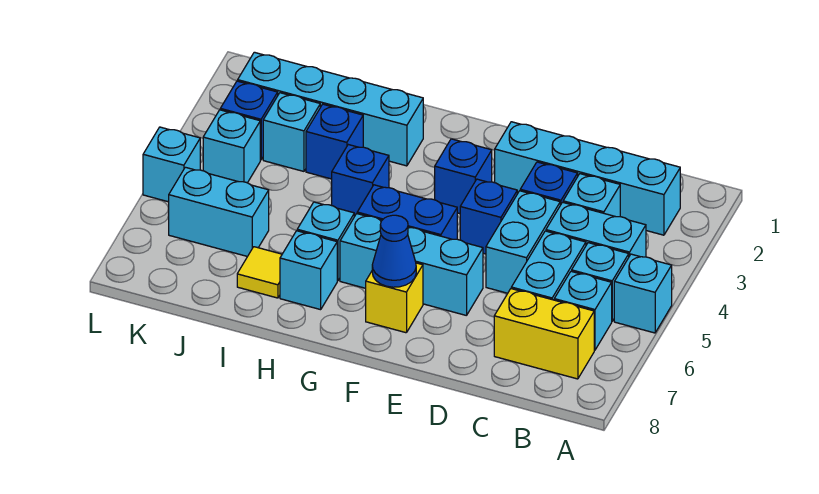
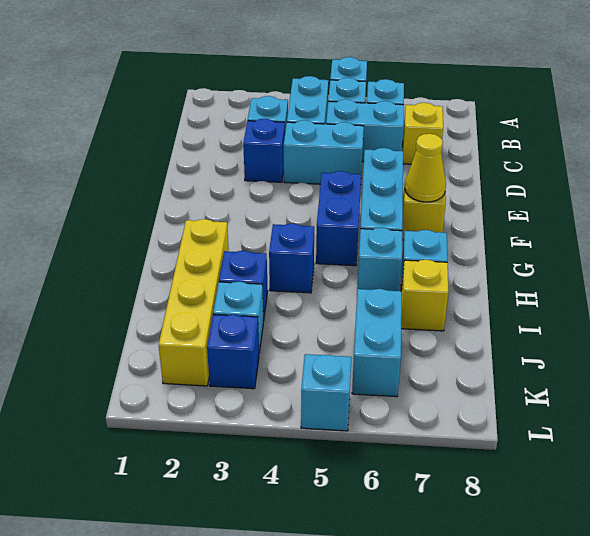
cyan 1x4 brick [495,122,680,235] -> none
yellow 1x2 brick [494,289,594,379] -> yellow 1x1 brick [403,103,443,164]
blue 1x1 brick [460,179,517,254] -> none
blue 1x1 brick [435,139,492,214] -> none
blue 1x1 cone [372,215,416,287] -> yellow 1x1 cone [405,134,446,202]
cyan 1x4 brick [238,52,423,166] -> yellow 1x4 brick [159,219,229,386]
yellow 1x1 tile [237,247,282,298] -> yellow 1x1 brick [401,260,449,331]
cyan 1x1 brick [203,110,260,183] -> none

